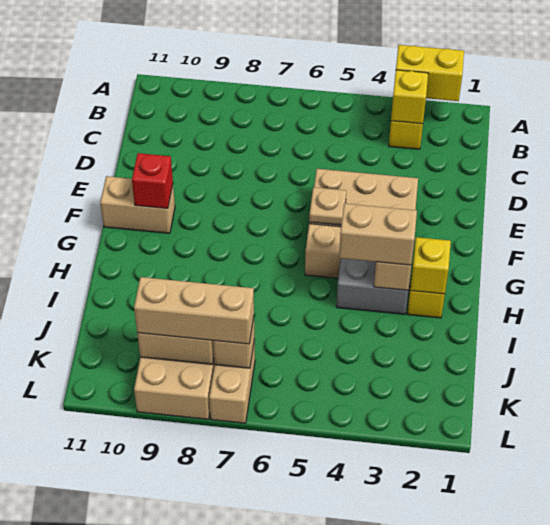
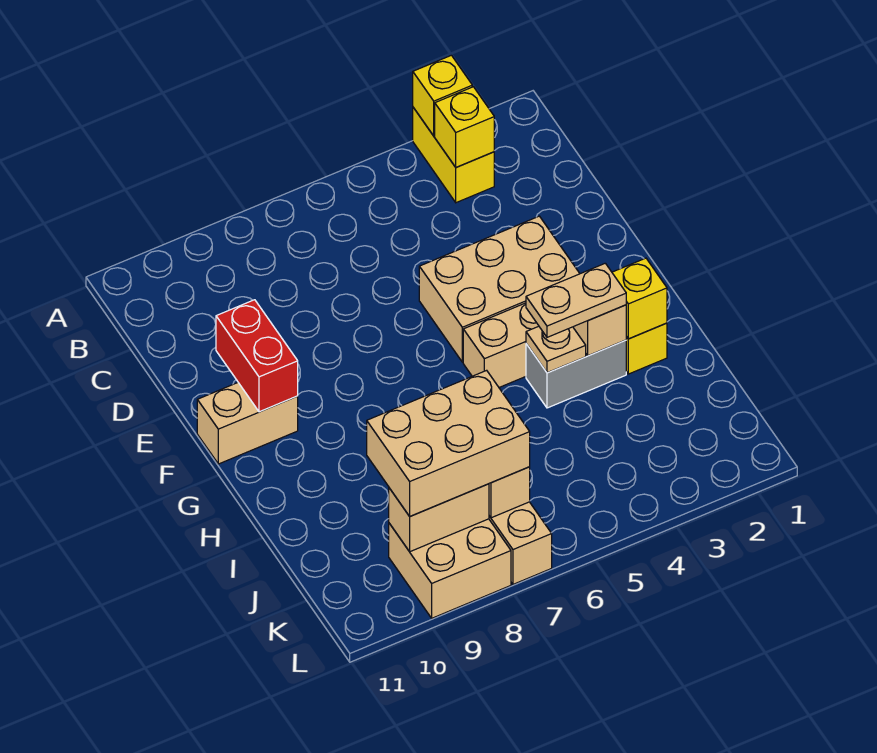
yellow 1x2 brick [396,45,464,101] -> yellow 1x1 brick [413,55,472,136]
tan 1x1 plate [309,187,346,225] -> tan 1x1 plate moved to [526,326,586,373]
red 1x1 brick [132,153,173,208] -> red 1x2 brick [216,300,298,412]
tan 1x2 brick [339,204,417,265] -> tan 1x2 plate [526,263,626,337]
tan 1x3 brick [134,277,254,344] -> tan 2x3 brick [367,370,530,516]

